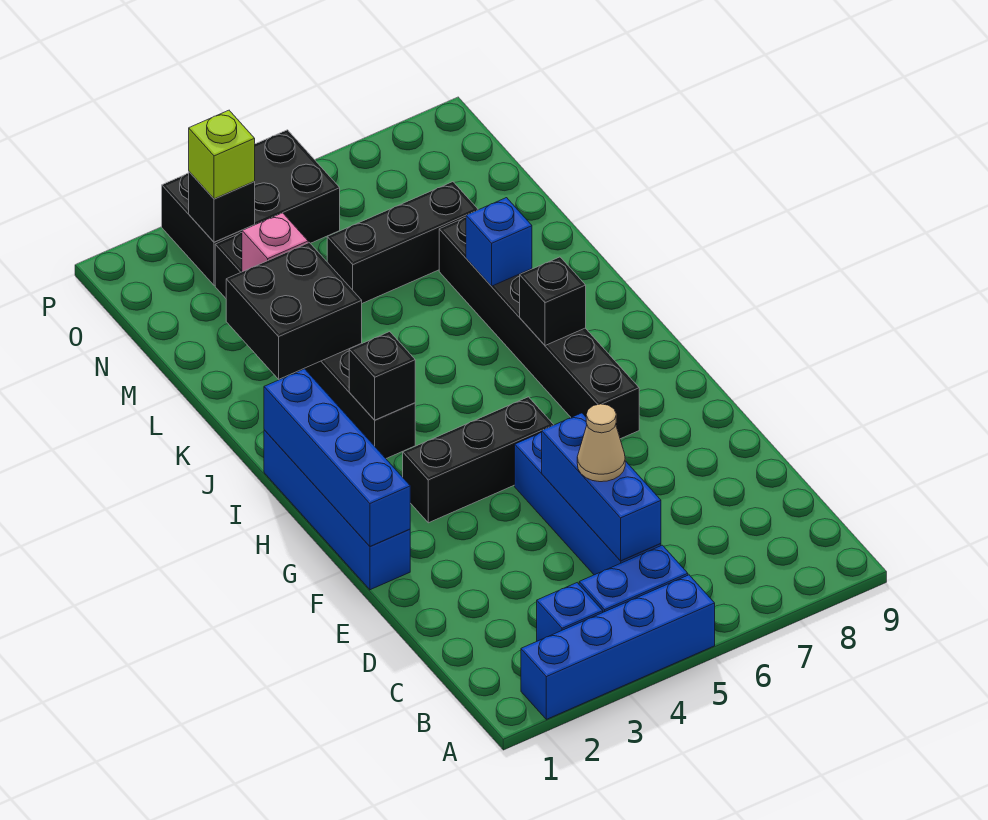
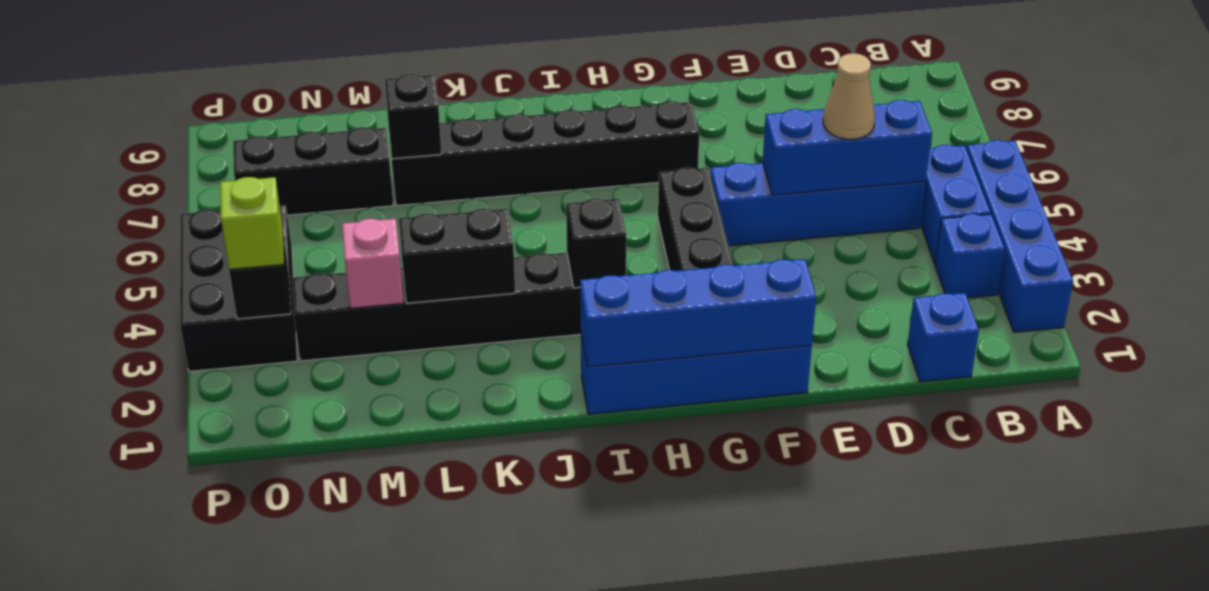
black 1x1 brick [520,257,586,346] -> black 1x1 brick moved to [385,74,442,159]
black 2x2 brick [226,243,362,379] -> black 1x2 brick [399,209,515,303]
blue 1x1 brick [466,198,532,286] -> blue 1x1 brick moved to [907,293,979,382]
black 1x3 brick [327,182,478,303] -> black 1x3 brick turned to [233,127,393,215]

